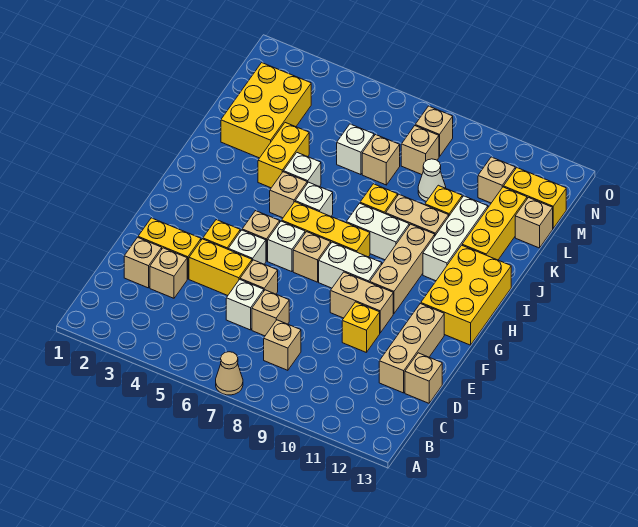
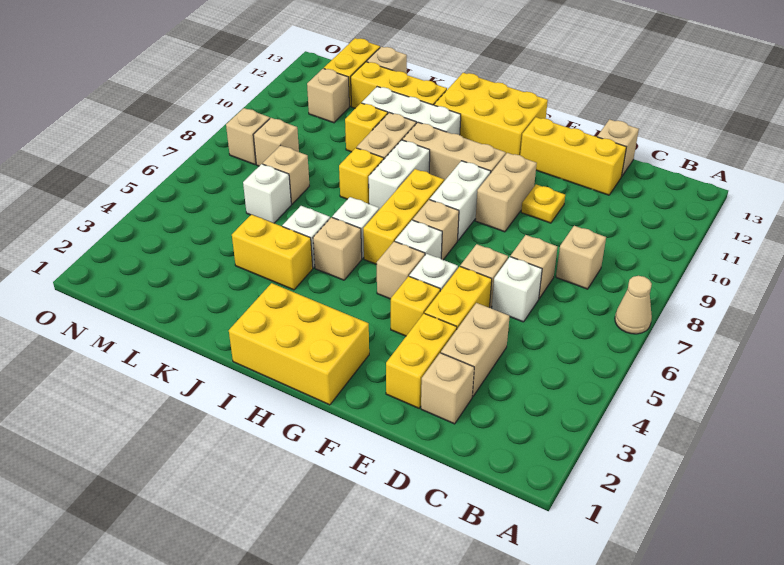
tan 1x1 brick [150,248,187,298] -> tan 1x2 brick [441,303,510,397]
tan 1x3 brick [379,303,444,393] -> yellow 1x3 brick [520,117,626,195]
yellow 1x1 brick [342,302,380,353] -> yellow 1x1 plate [521,185,565,223]
yellow 2x3 brick [221,63,311,158] -> yellow 2x3 brick moved to [229,283,369,405]
white 1x1 cone [418,159,446,201] -> none

